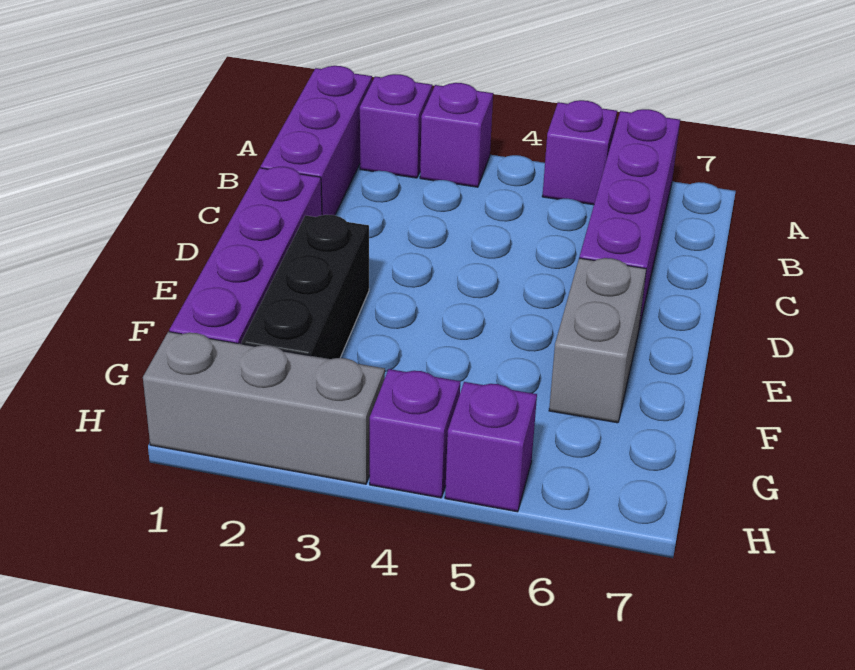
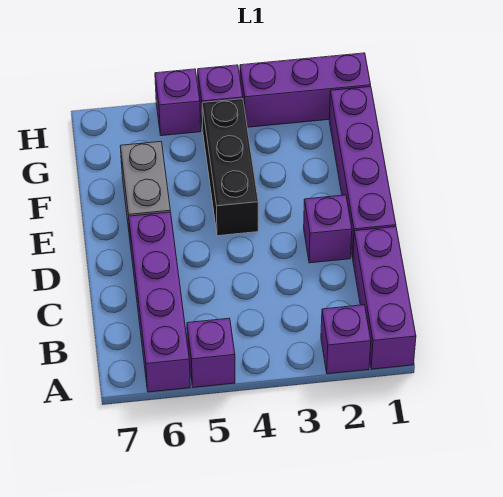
purple 1x1 brick [420,83,493,187] -> purple 1x1 brick moved to [304,195,352,263]
black 1x3 brick [242,215,369,359] -> black 1x3 brick moved to [202,99,258,236]
grey 1x3 brick [143,332,385,484] -> purple 1x3 brick [240,53,371,127]

